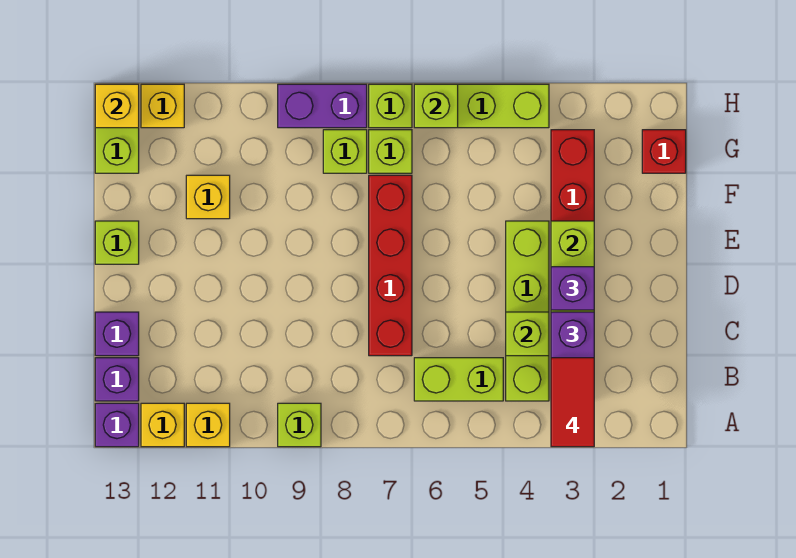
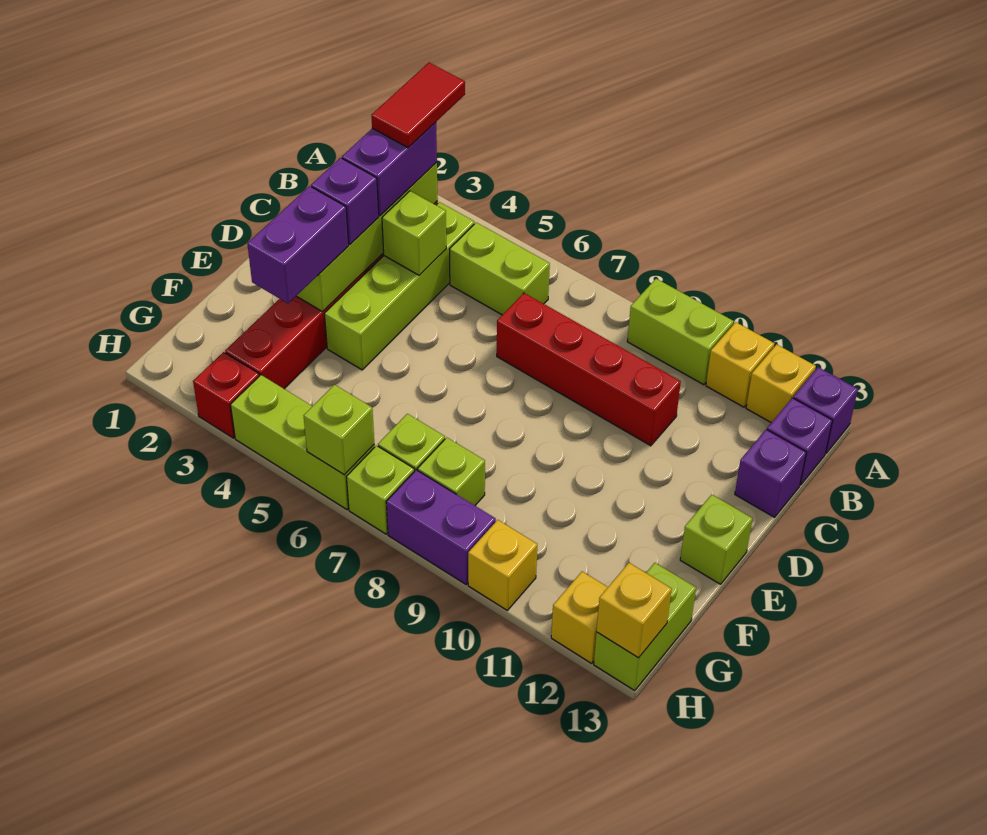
lime 1x1 brick [278,403,321,447] -> lime 1x2 brick [627,279,734,385]
red 1x4 brick [369,175,412,356] -> red 1x4 brick turned to [497,293,681,446]
none -> purple 1x2 brick [247,186,349,303]
yellow 1x1 brick [186,175,230,219] -> yellow 1x1 brick moved to [468,520,537,610]
red 1x1 brick [642,130,686,173] -> red 1x1 brick moved to [193,352,259,438]

